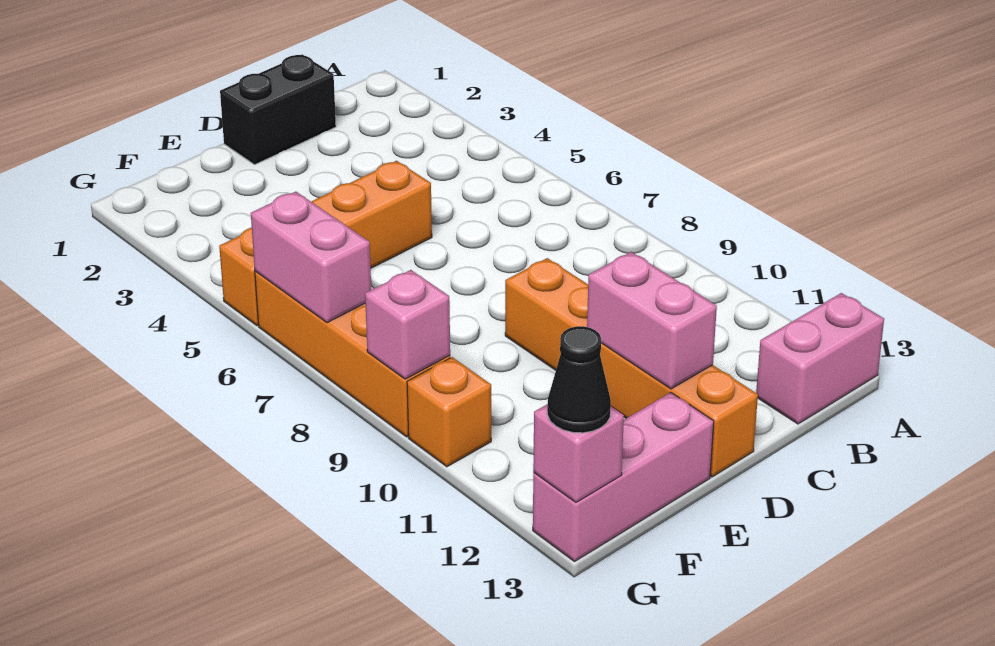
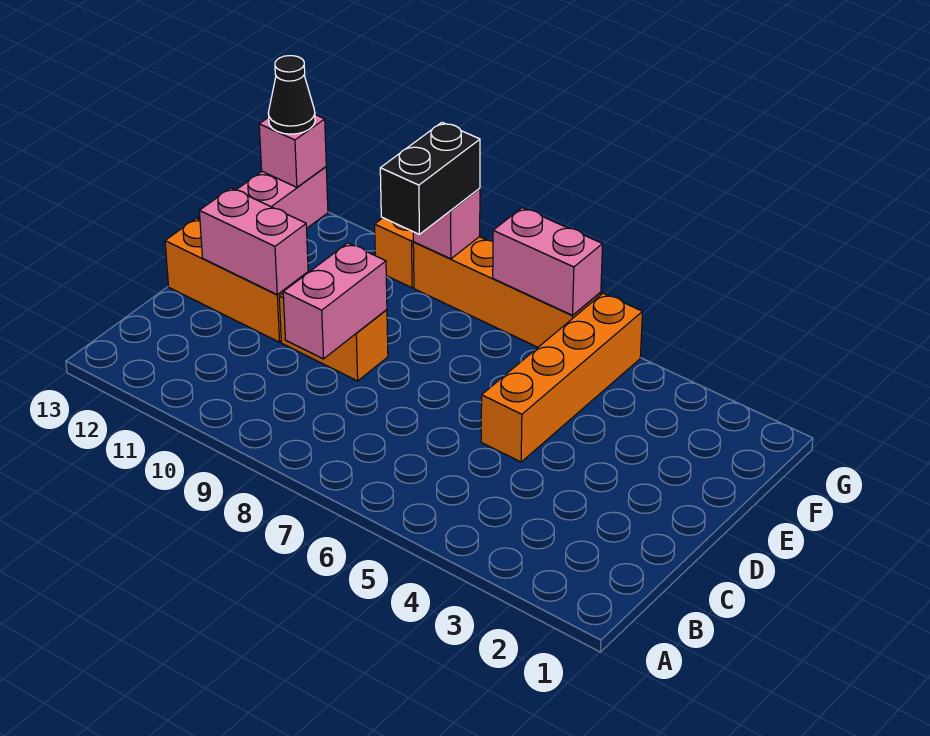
pink 1x2 brick [756,293,884,424] -> pink 1x2 brick moved to [283,243,387,359]
black 1x2 brick [220,54,336,165] -> black 1x2 brick moved to [380,123,480,234]

